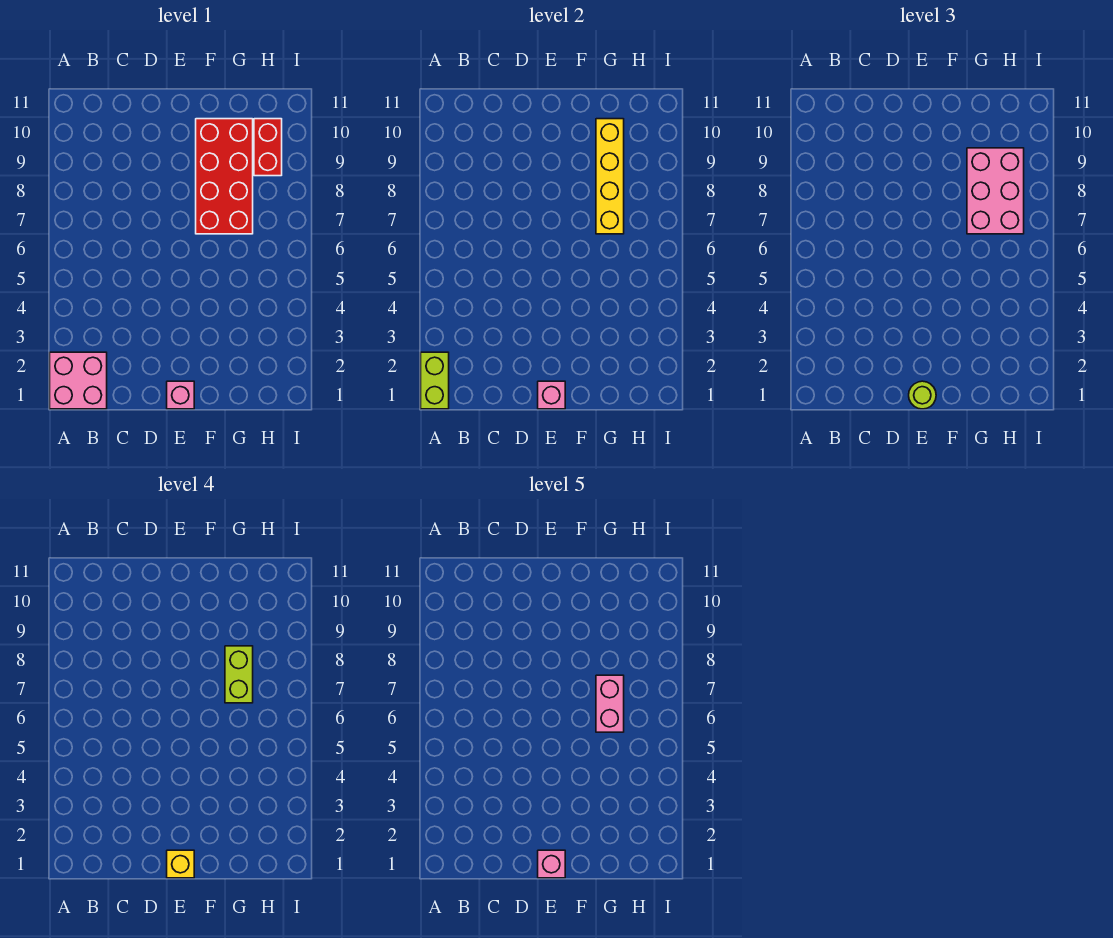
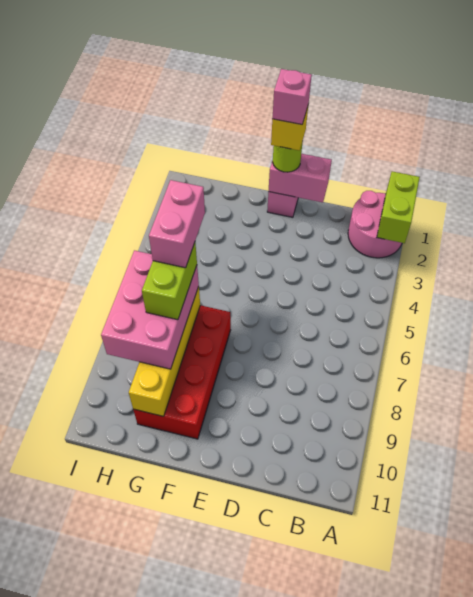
pink 2x2 brick [50,352,107,409] -> pink 2x2 round brick [348,191,402,258]
pink 1x1 brick [538,381,565,409] -> pink 1x2 brick [269,154,332,202]
red 1x2 brick [254,119,282,176] -> none

